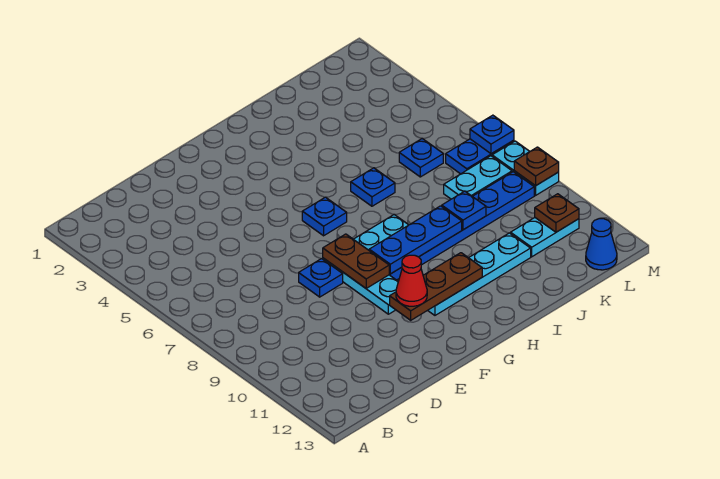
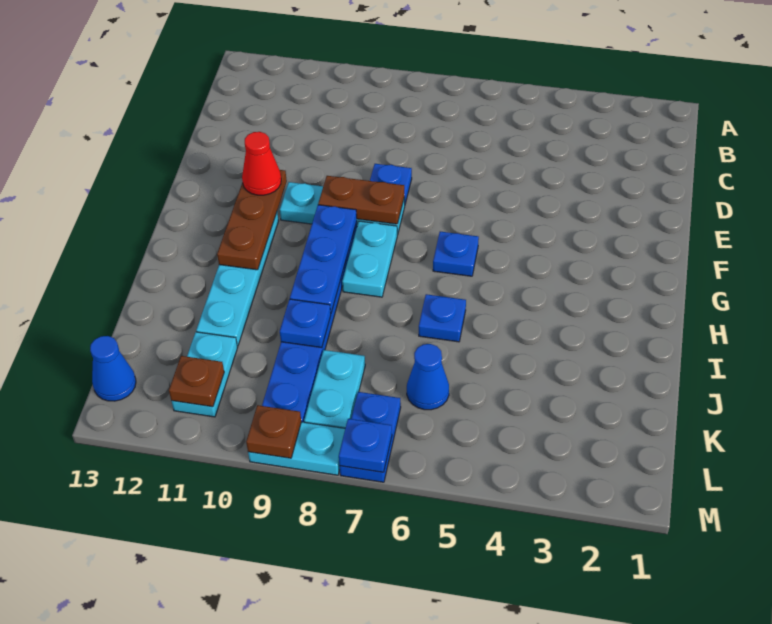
blue 1x1 plate [399,139,443,177] -> blue 1x1 cone [407,344,449,410]

